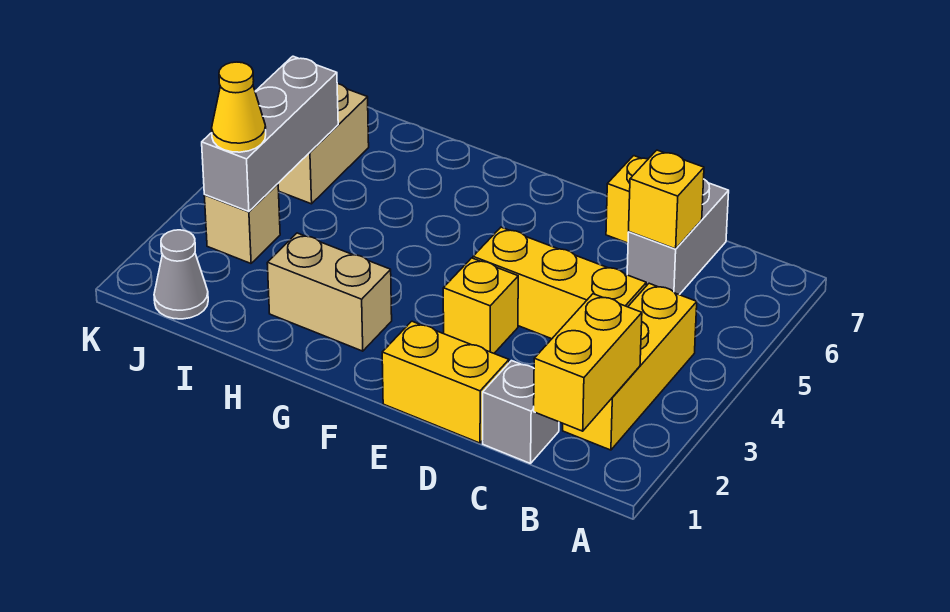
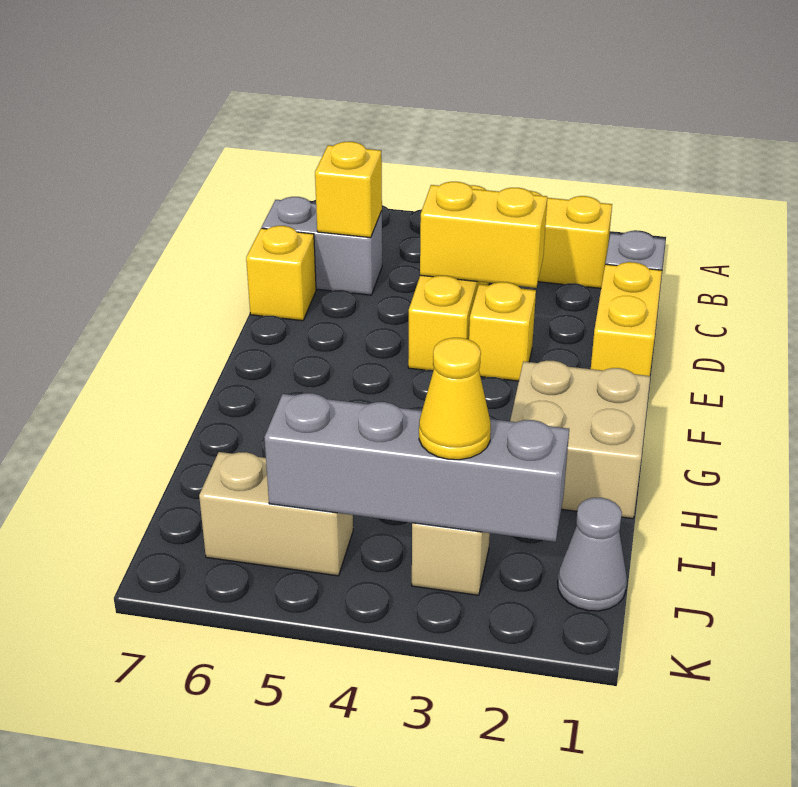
yellow 1x2 brick [534,294,642,431] -> yellow 1x2 brick moved to [420,182,547,288]
tan 1x2 brick [267,233,392,351] -> tan 2x2 brick [510,361,650,519]
grey 1x3 brick [202,56,338,212] -> grey 1x4 brick [264,393,569,542]

